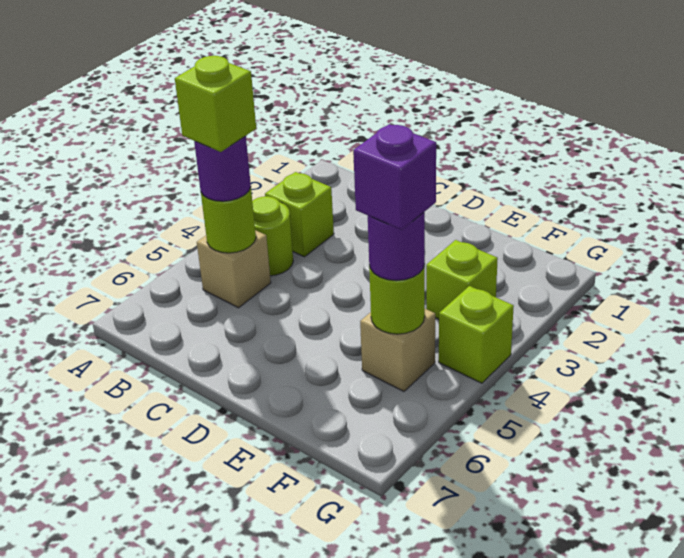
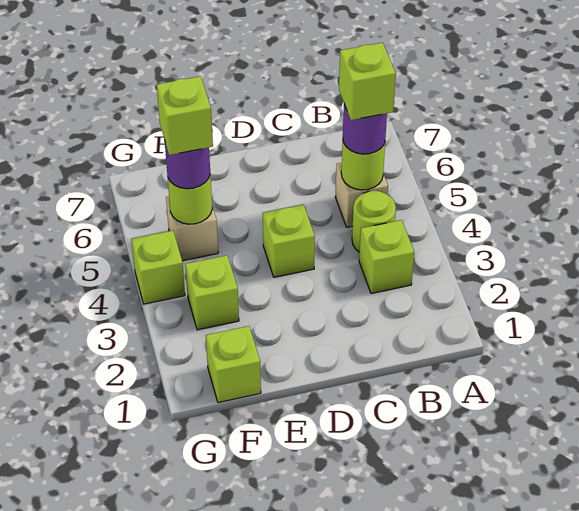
none -> lime 1x1 brick [263,204,315,277]
none -> lime 1x1 brick [206,326,261,403]
purple 1x1 brick [353,124,436,230] -> lime 1x1 brick [157,76,213,155]

